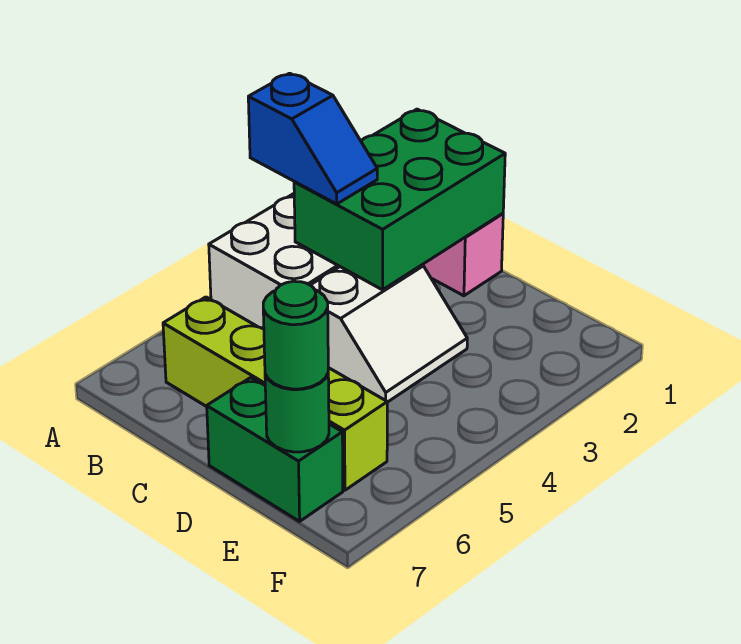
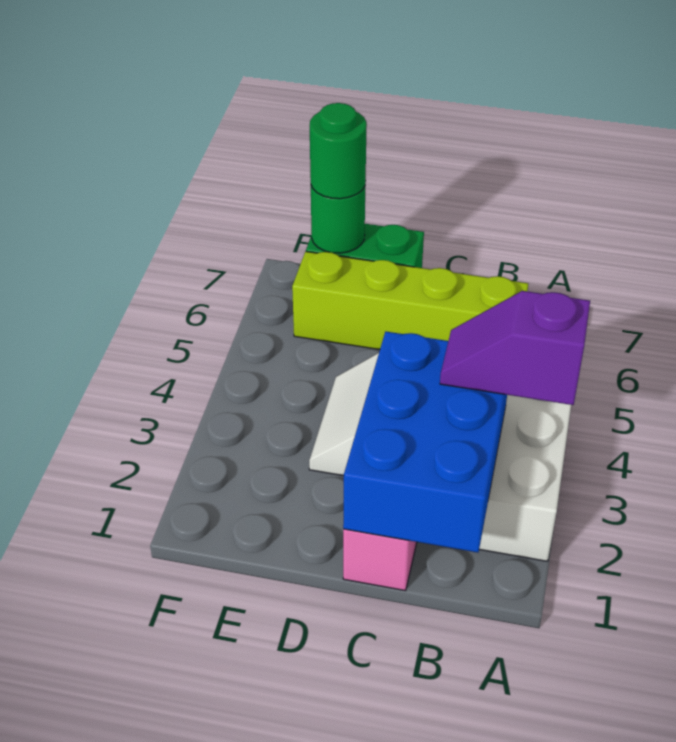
blue 1x2 slope [248,73,377,204] -> purple 1x2 slope [440,291,590,405]
green 2x3 brick [294,109,505,290] -> blue 2x3 brick [343,332,507,553]

